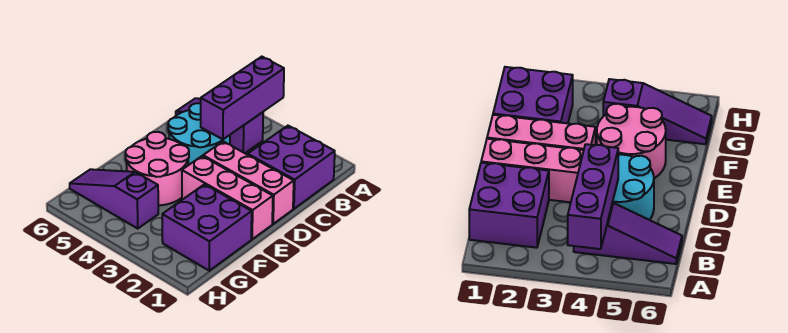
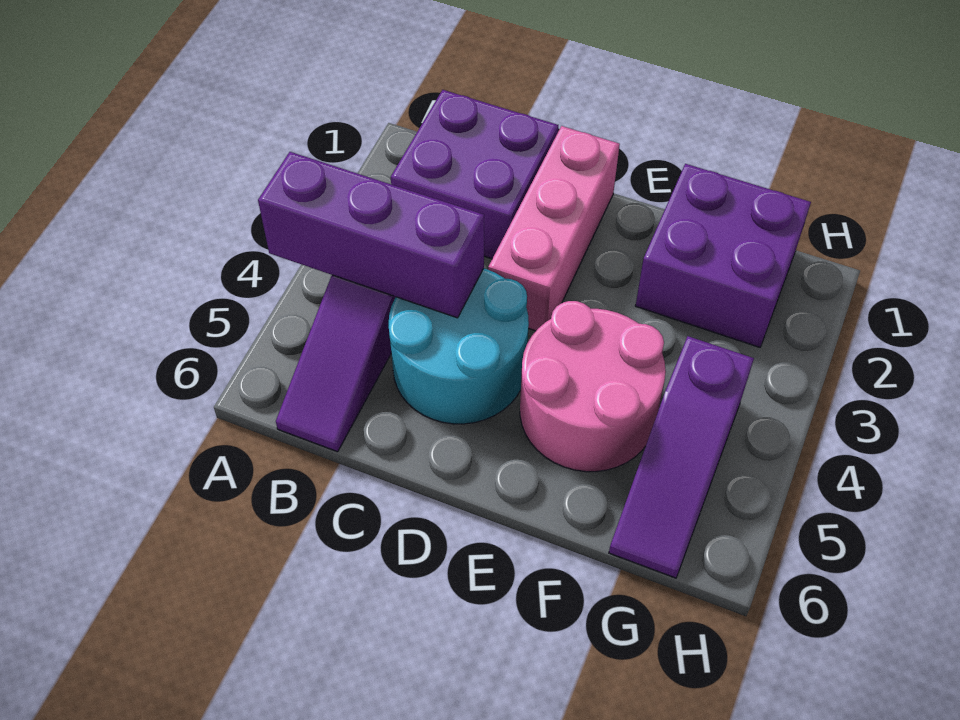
pink 1x3 brick [182,156,273,239] -> none

